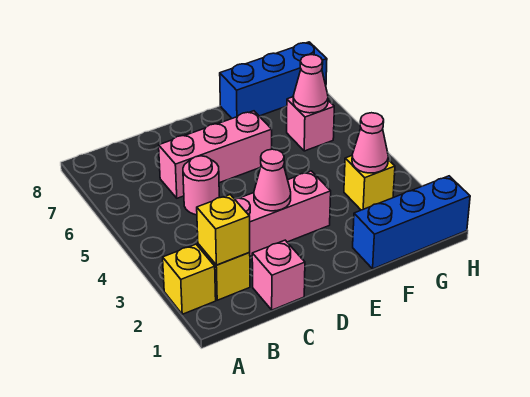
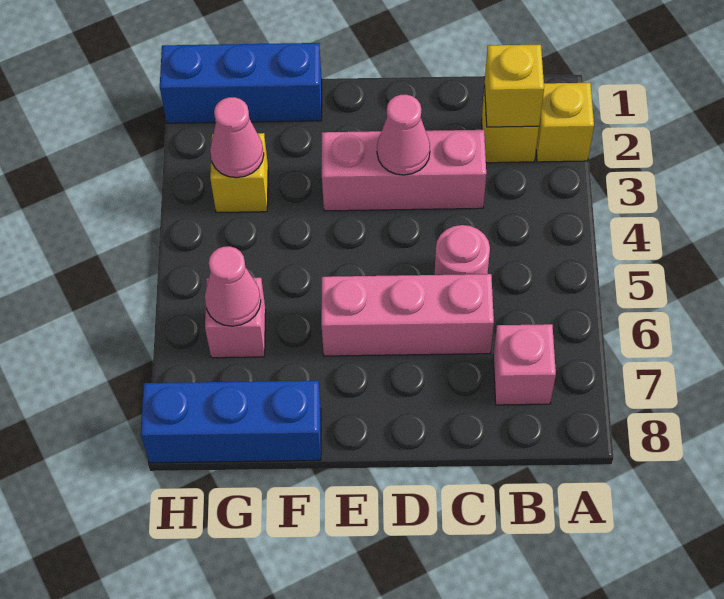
pink 1x1 brick [252,240,305,310] -> pink 1x1 brick moved to [493,324,556,405]

